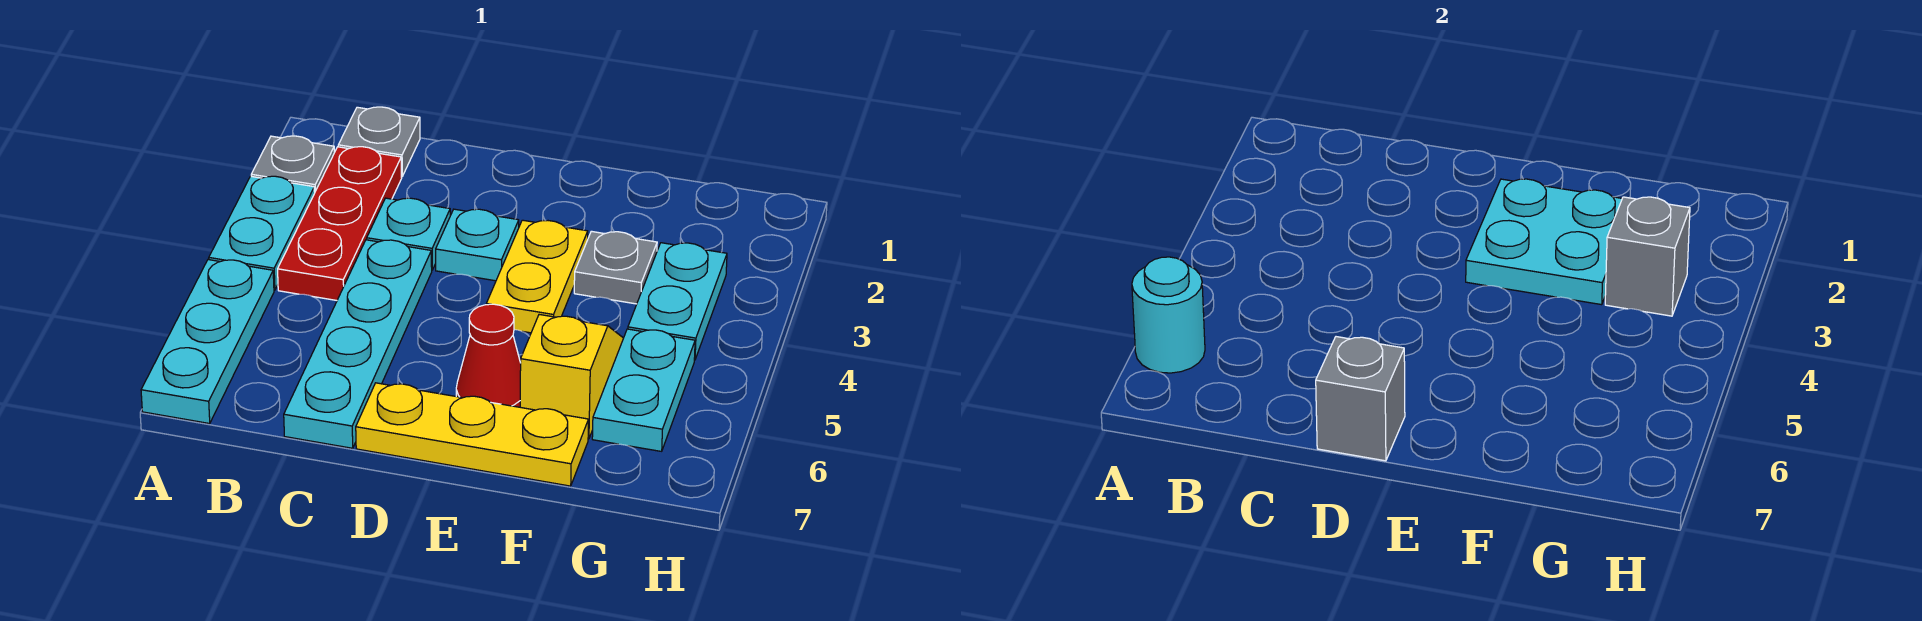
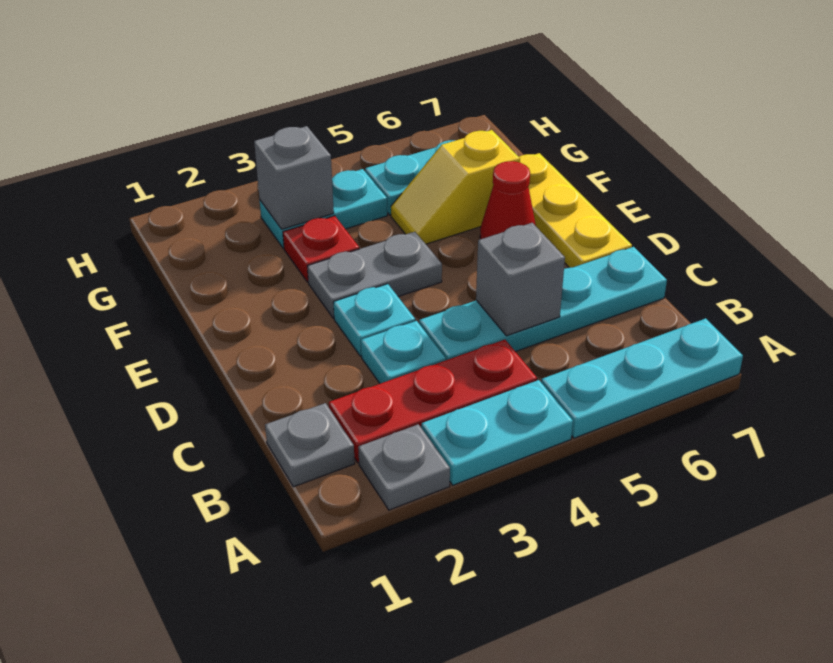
cyan 1x1 round brick [1132,257,1205,373] -> none
grey 1x1 brick [1316,337,1405,461] -> grey 1x1 brick moved to [476,223,565,336]
cyan 2x2 plate [1466,179,1622,305] -> none
yellow 1x2 plate [486,220,588,333] -> grey 1x2 plate [307,232,442,318]
grey 1x1 plate [574,231,657,304] -> red 1x1 plate [283,216,359,282]

